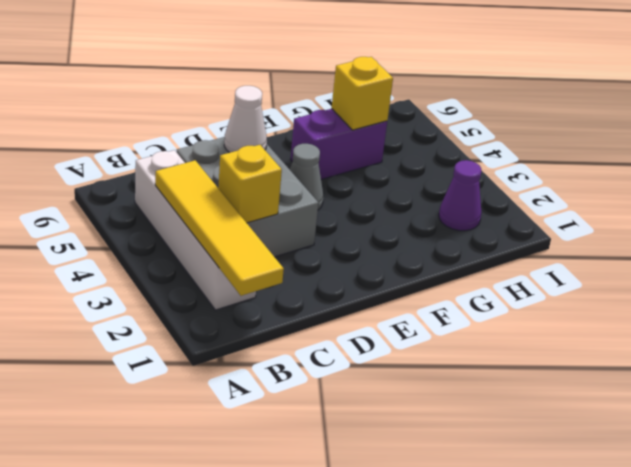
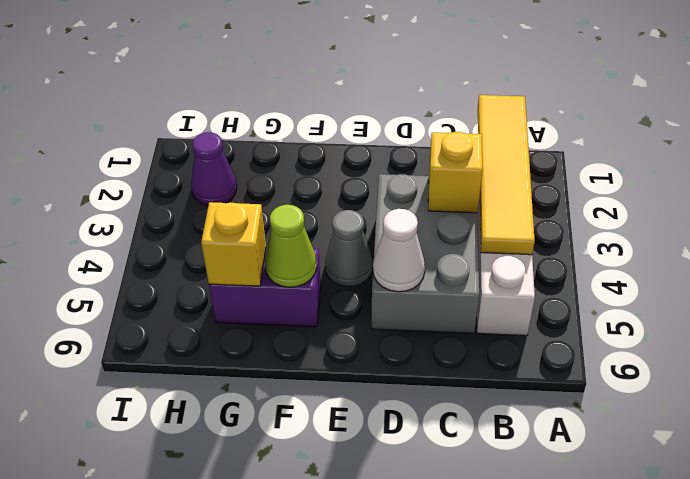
none -> lime 1x1 cone [265,205,317,287]

